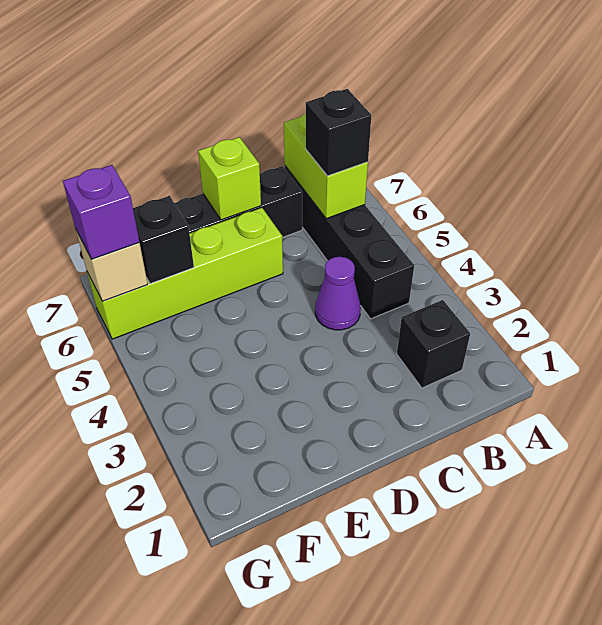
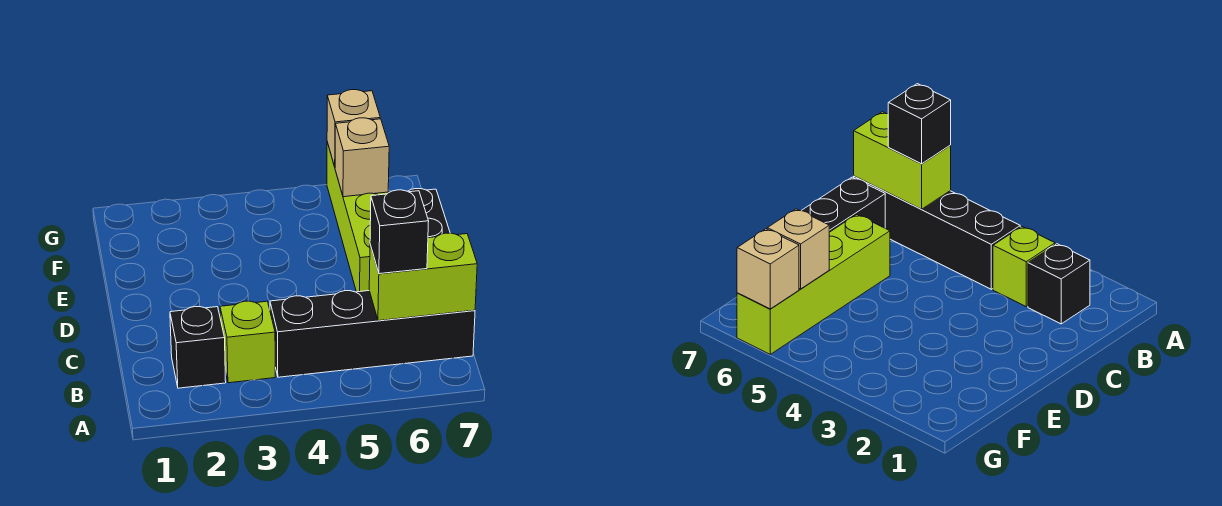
purple 1x1 cone [315,257,361,330] -> none
lime 1x1 brick [198,137,261,220] -> lime 1x1 brick moved to [220,301,275,383]
black 1x1 brick [133,196,194,284] -> tan 1x1 brick [335,118,389,197]
purple 1x1 brick [63,165,139,259] -> none

